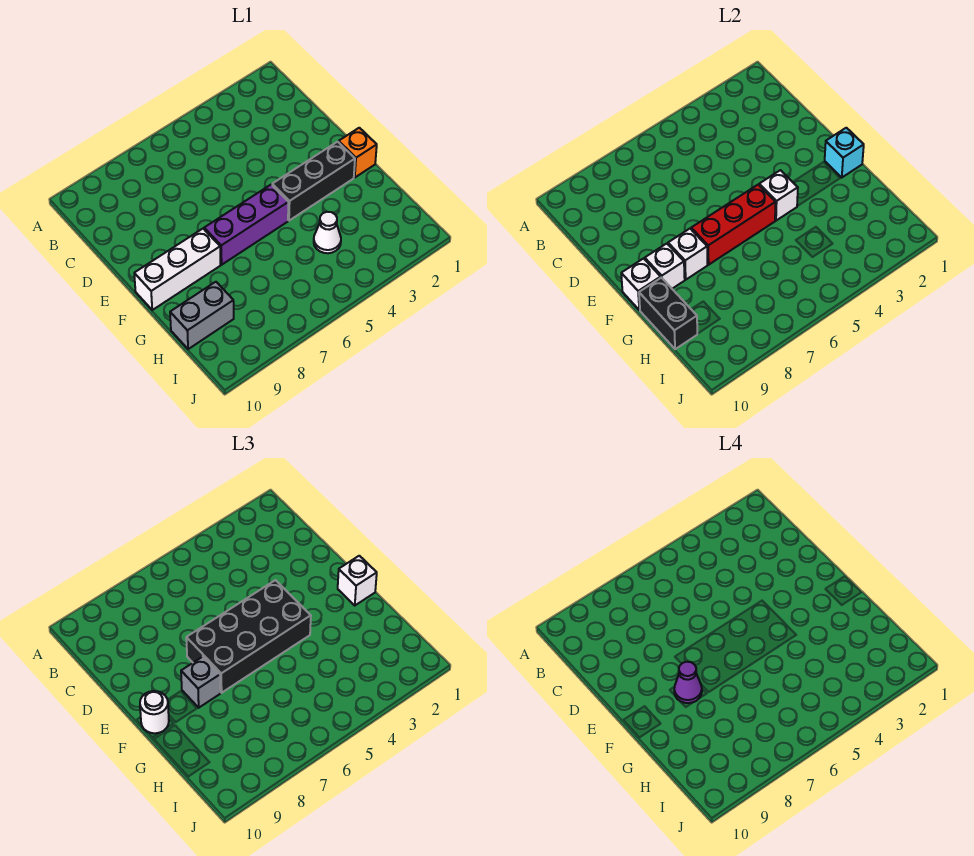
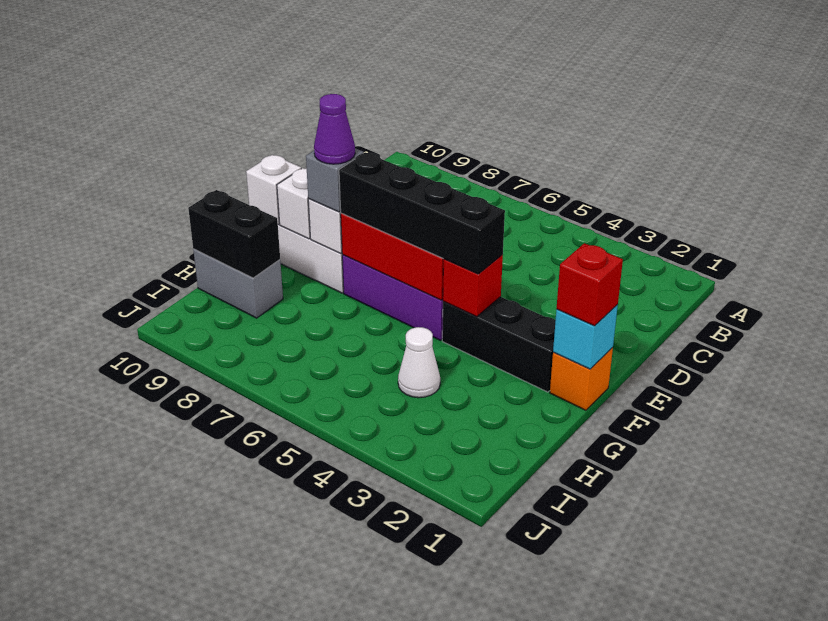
black 2x4 brick [186,580,311,693] -> black 1x4 brick [339,152,505,274]
white 1x1 brick [338,556,377,605] -> red 1x1 brick [556,243,623,326]
white 1x1 brick [759,170,798,221] -> red 1x1 brick [443,255,503,317]
white 1x1 round brick [140,691,169,733] -> none
black 1x2 brick [639,278,697,349] -> black 1x2 brick turned to [188,190,280,278]

